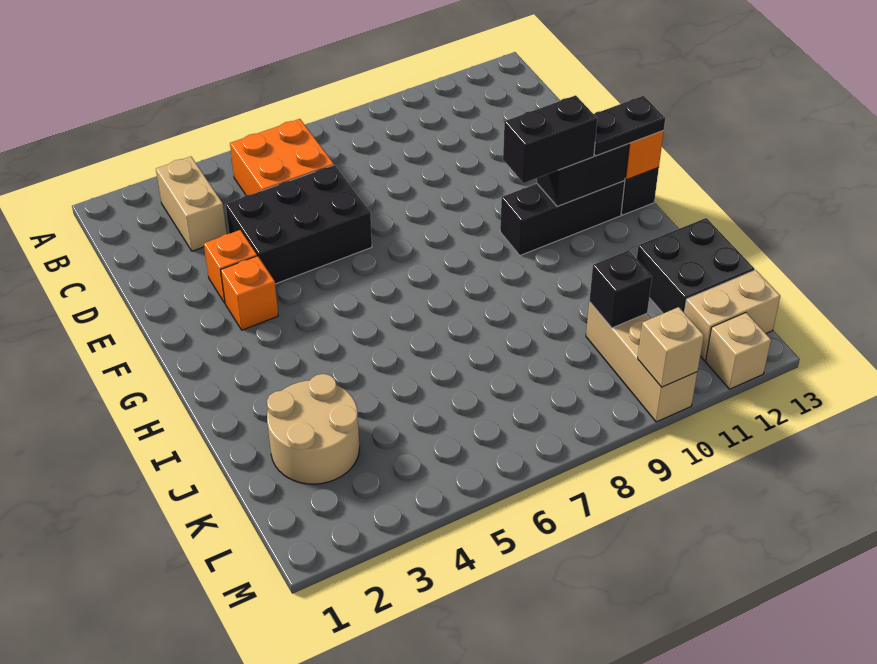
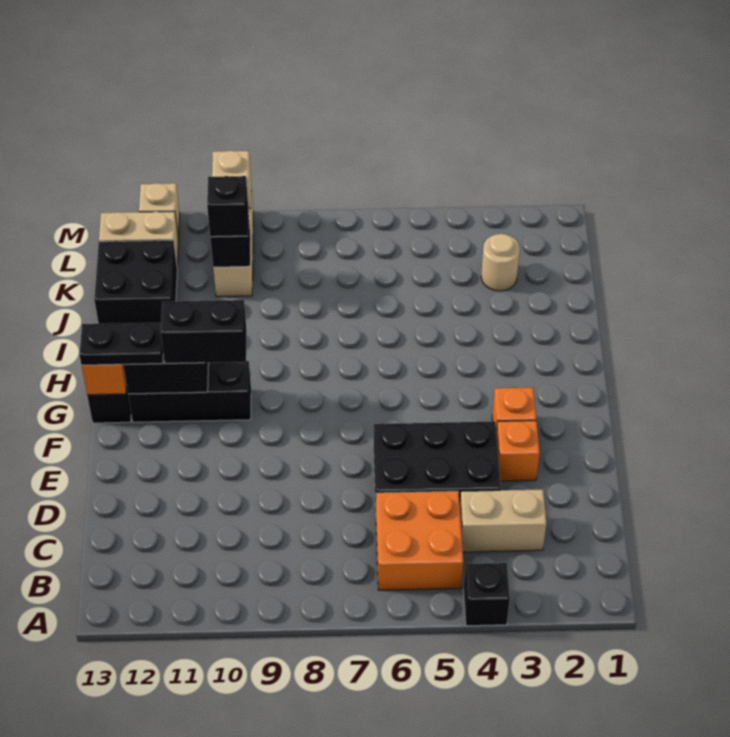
none -> black 1x1 brick [463,563,510,626]
tan 1x2 brick [156,157,227,251] -> tan 1x2 brick turned to [460,489,546,552]
tan 2x2 round brick [267,374,360,484] -> tan 1x1 round brick [481,234,520,291]
none -> black 1x1 brick [207,176,248,237]

